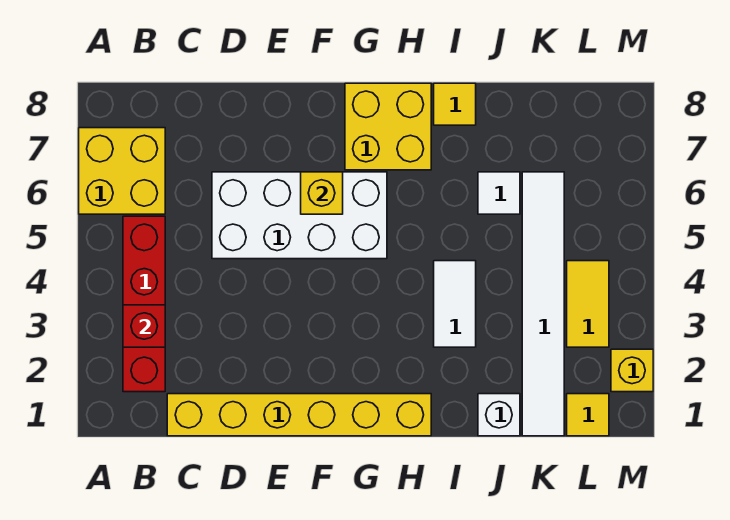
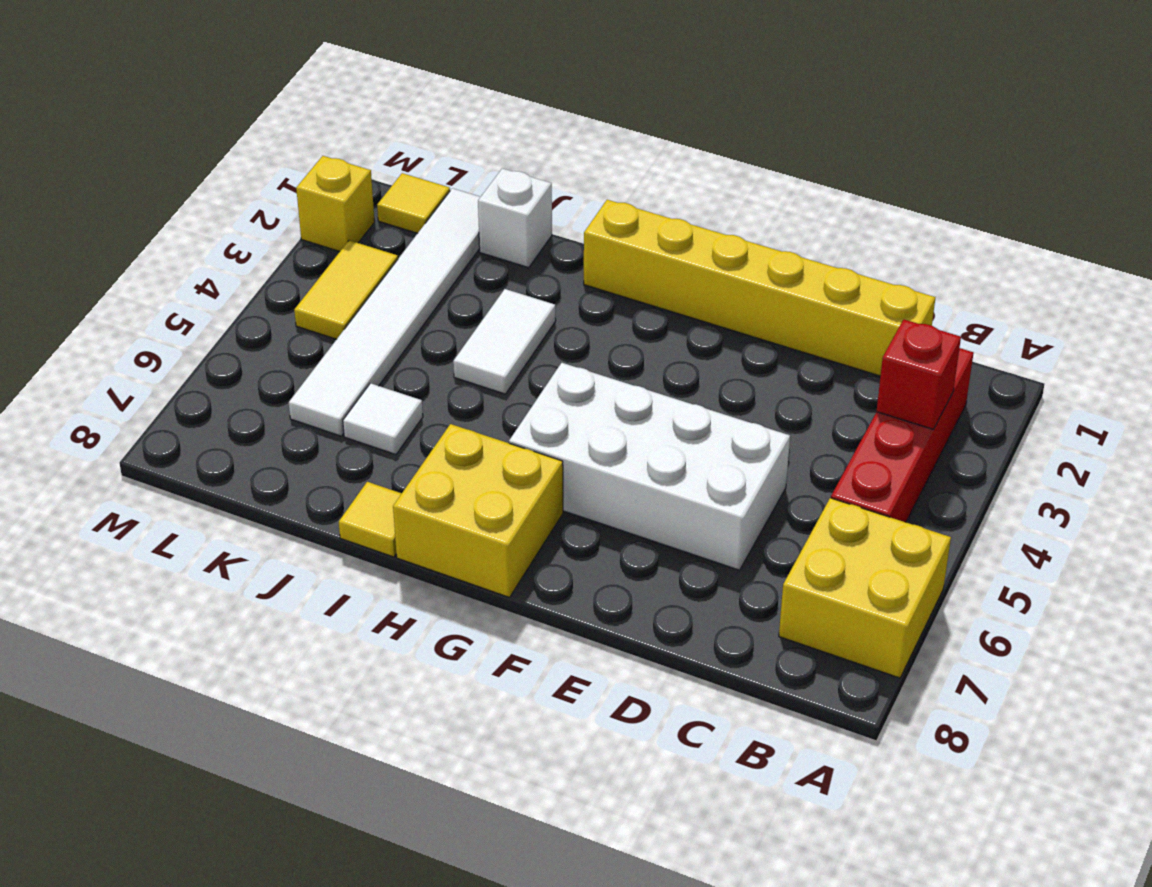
yellow 1x1 brick [301,172,343,214] -> none

